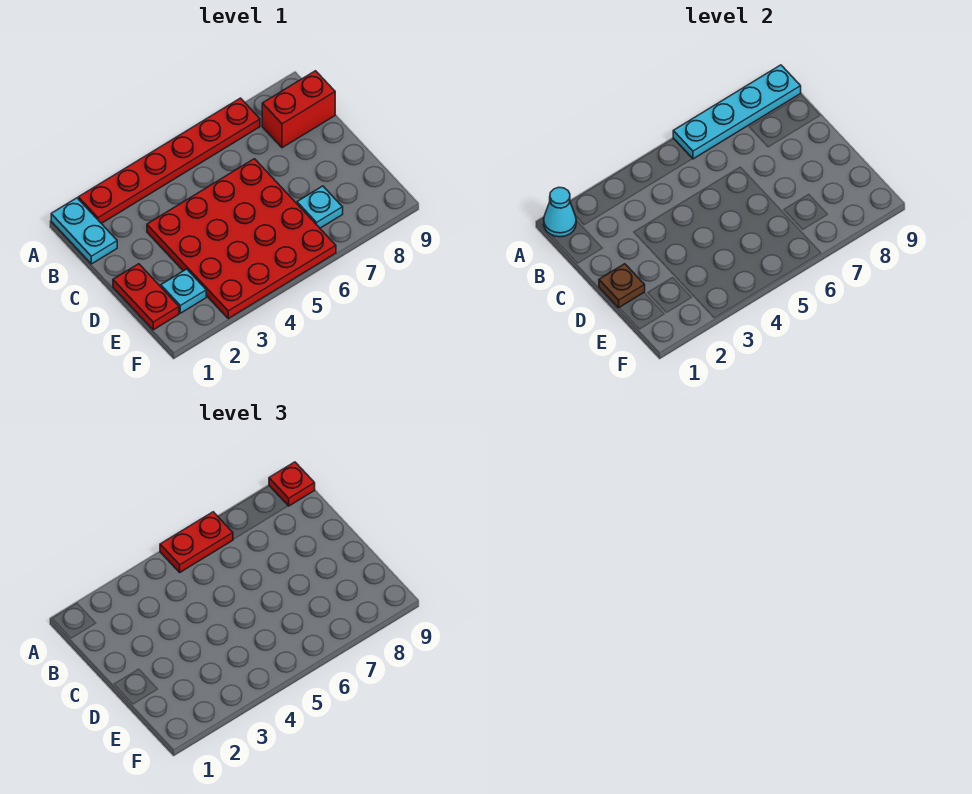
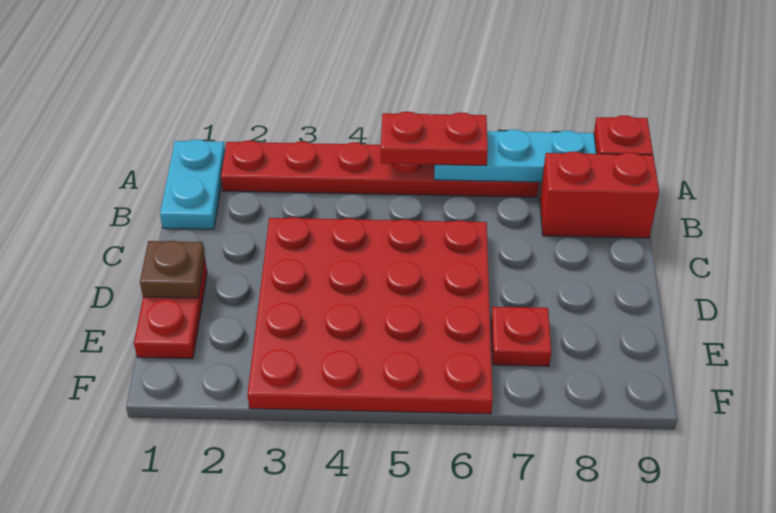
cyan 1x1 cone [544,187,576,237] -> none
cyan 1x1 plate [161,269,206,313] -> none
cyan 1x1 plate [297,186,343,228] -> red 1x1 plate [491,307,551,366]

